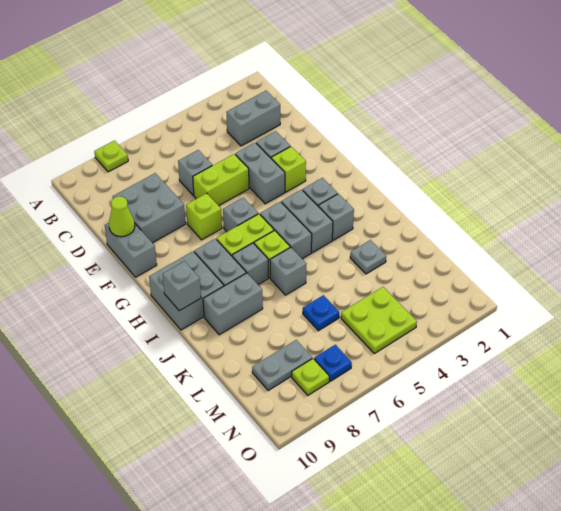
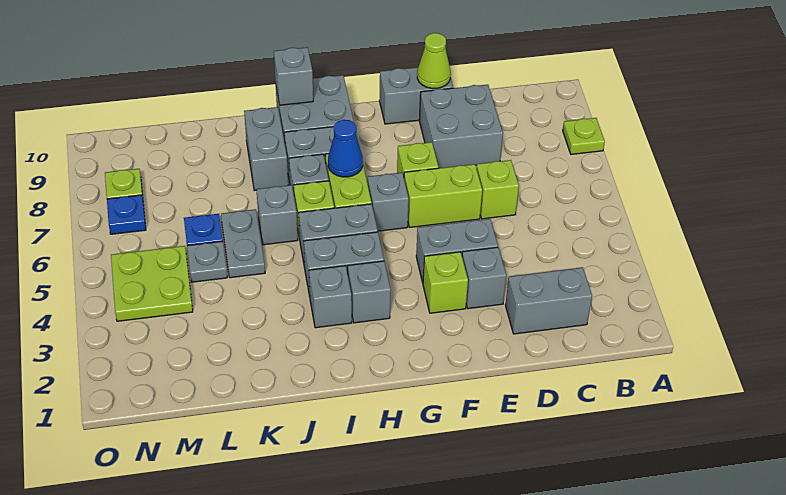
grey 1x2 brick [226,91,280,146] -> grey 1x2 brick turned to [505,267,592,334]
grey 1x1 brick [178,150,212,196] -> lime 1x1 brick [476,160,519,219]
lime 1x2 brick [193,154,249,206] -> lime 1x2 brick turned to [404,164,482,227]
none -> blue 1x1 cone [328,120,363,177]
grey 1x1 plate [350,240,386,274] -> grey 1x1 plate moved to [187,241,227,282]
grey 1x2 plate [252,340,312,390] -> grey 1x2 plate moved to [221,209,265,278]

